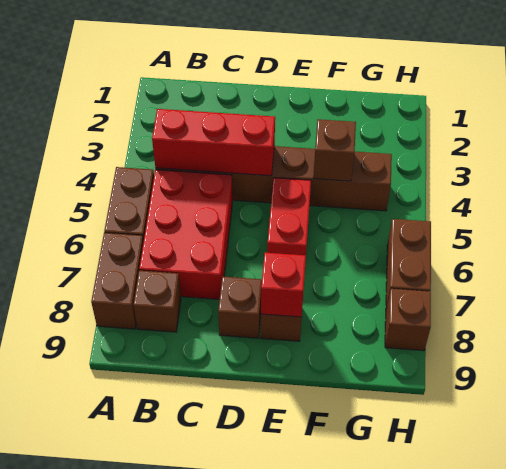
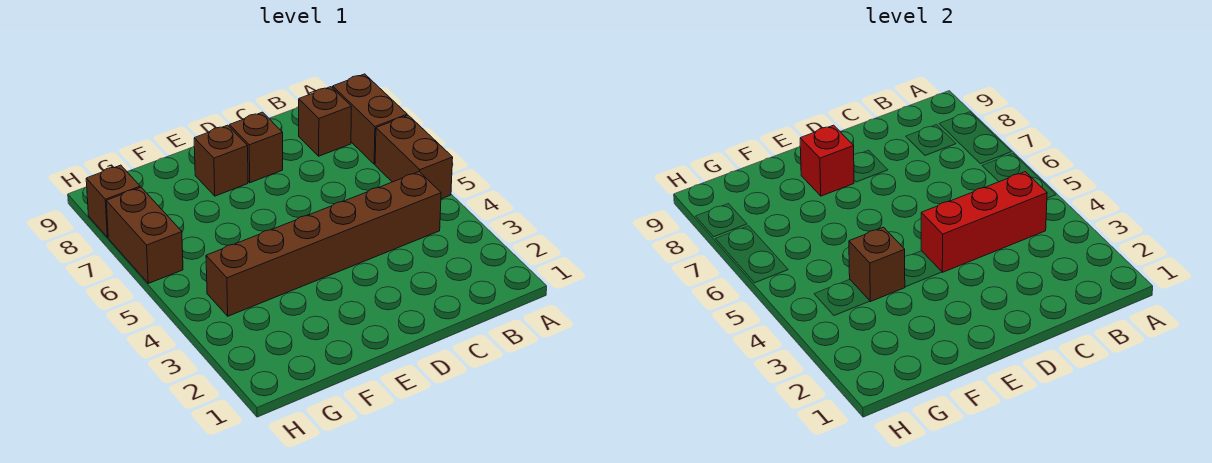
red 2x3 brick [139,170,233,299] -> none
red 1x2 brick [267,178,311,255] -> none

